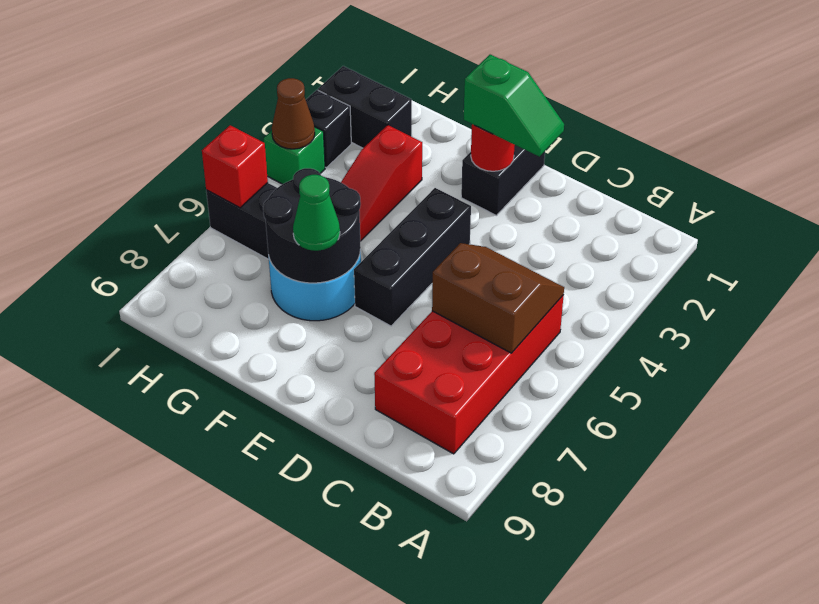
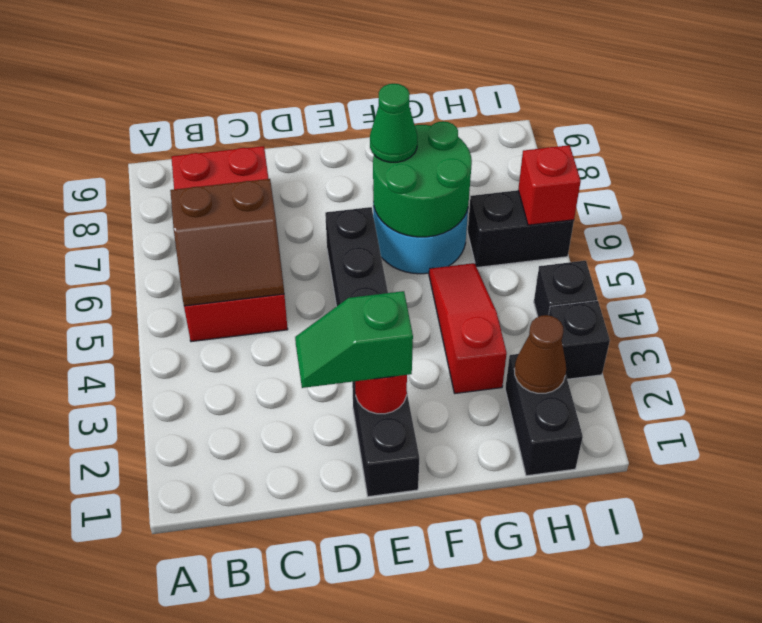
black 2x2 round brick [263,168,361,283] -> green 2x2 round brick [373,121,472,237]
black 1x2 brick [318,66,412,148] -> black 1x2 brick turned to [505,354,583,476]
green 1x1 brick [264,127,325,184] -> black 1x1 brick [534,261,597,317]
brown 1x1 cone [272,78,315,149] -> brown 1x1 cone moved to [514,315,566,393]

